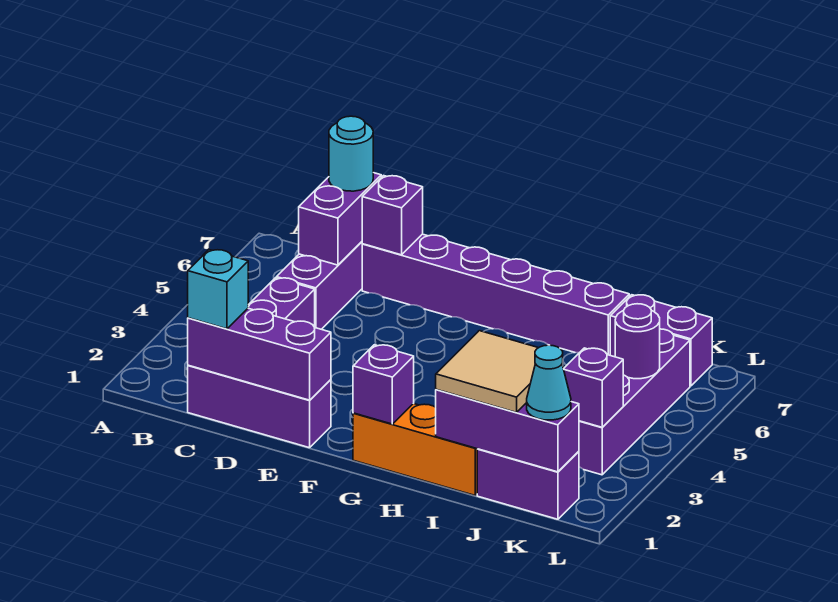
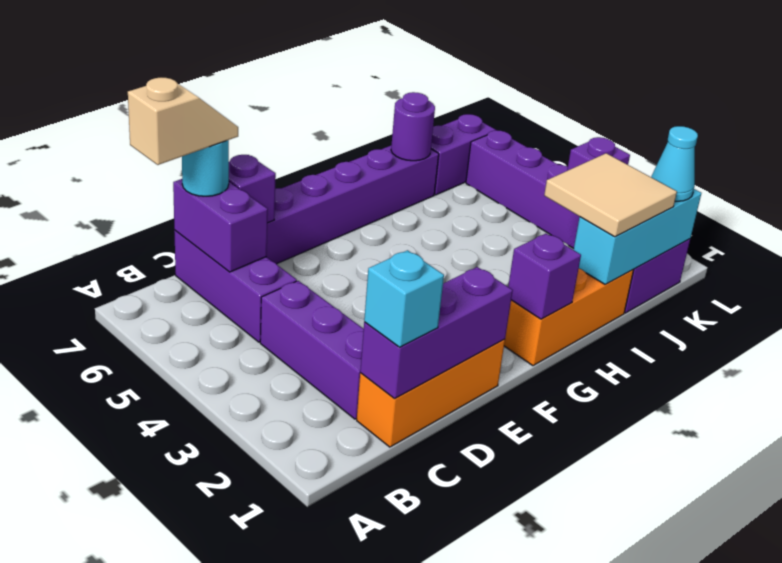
none -> tan 1x2 slope [128,78,238,165]
purple 1x3 brick [188,365,331,448] -> orange 1x3 brick [357,339,505,447]
purple 1x3 brick [436,389,579,472] -> cyan 1x3 brick [574,189,701,284]
purple 1x1 round brick [615,304,660,379] -> purple 1x1 round brick moved to [391,92,435,161]

